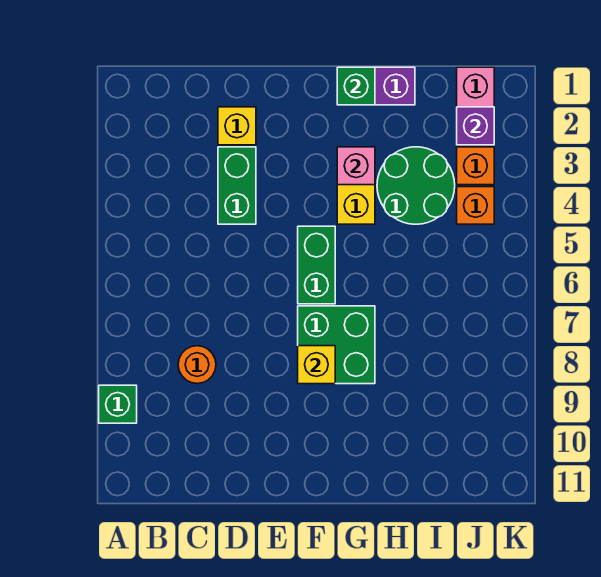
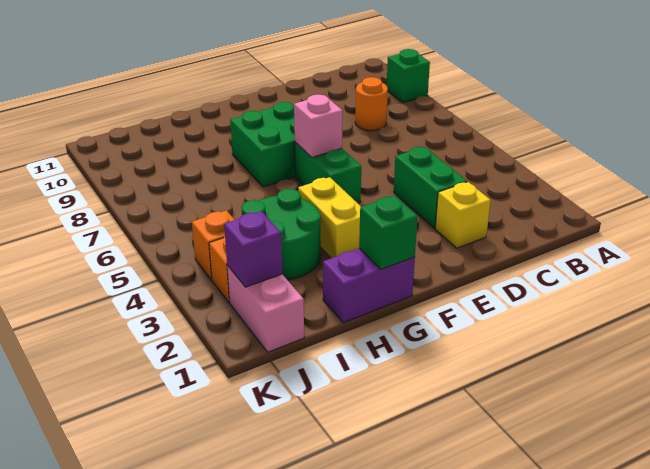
yellow 1x1 brick [298,346,335,384] -> none
pink 1x1 brick [337,147,375,185] -> pink 1x1 brick moved to [294,94,343,157]

